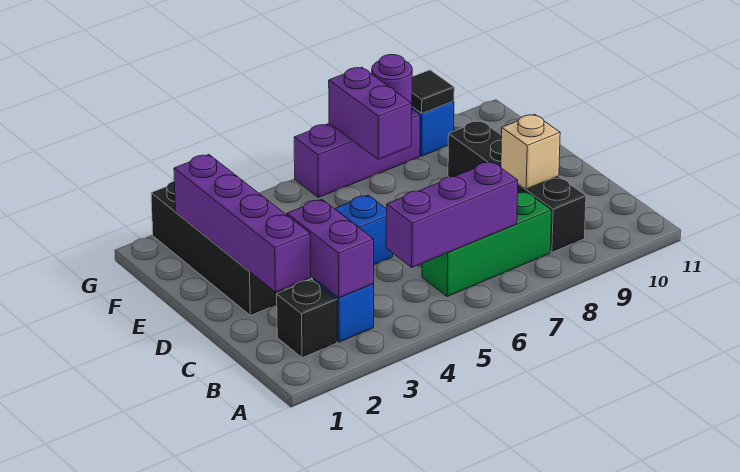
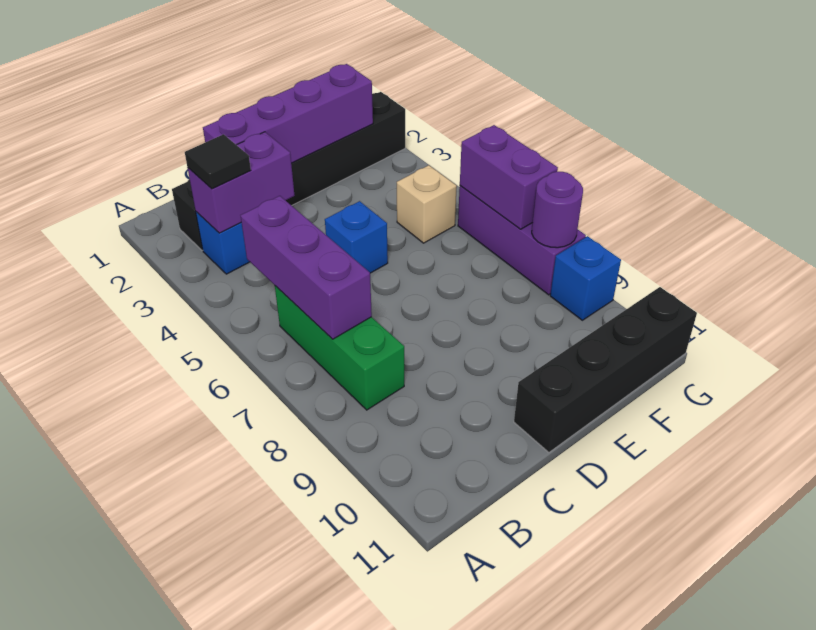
black 1x4 brick [448,121,586,252] -> black 1x4 brick moved to [514,287,697,452]
tan 1x1 brick [501,114,560,189] -> tan 1x1 brick moved to [397,165,457,243]
purple 1x2 brick [329,67,412,159] -> purple 1x2 brick turned to [460,125,558,229]
black 1x1 tile [412,70,454,113] -> black 1x1 tile moved to [185,134,251,189]

